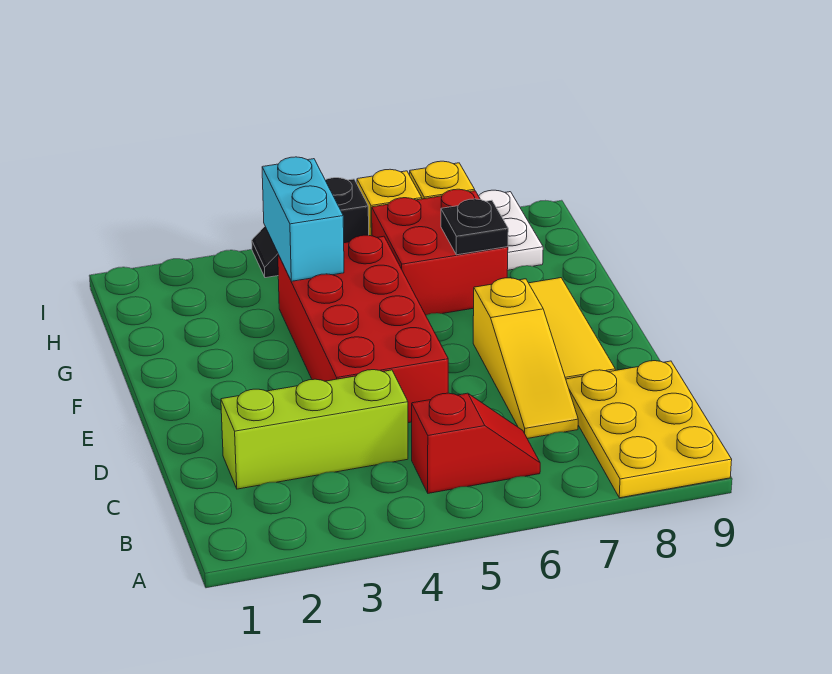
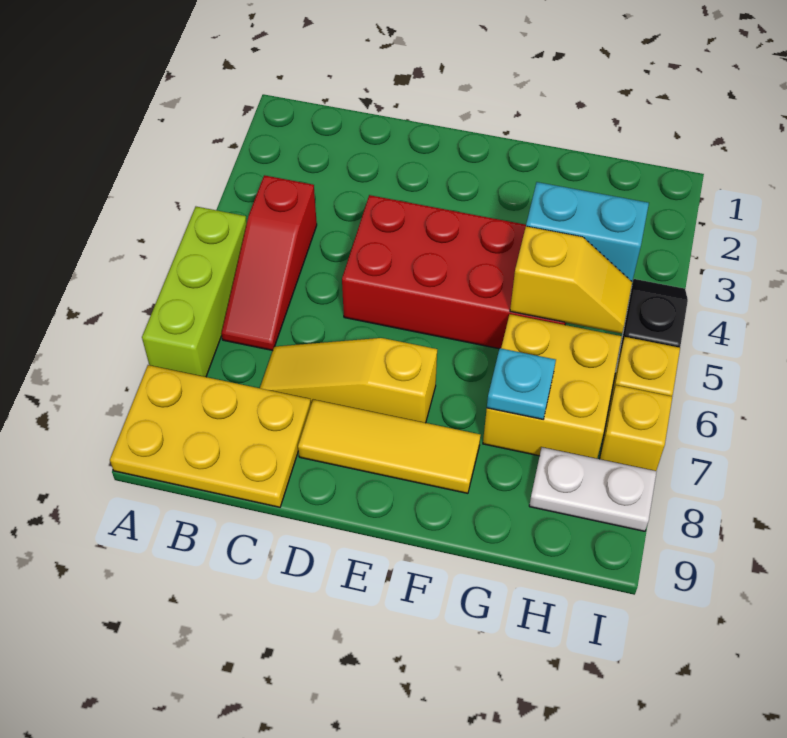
red 1x2 slope [412,393,540,493] -> red 1x3 slope [221,175,317,351]
lime 1x3 brick [221,370,408,489] -> lime 1x3 brick moved to [142,207,247,377]
none -> yellow 1x2 slope [510,226,632,333]
red 2x2 brick [372,189,508,315] -> yellow 2x2 brick [483,314,622,459]
black 1x1 plate [441,199,508,255] -> cyan 1x1 plate [487,348,556,419]

